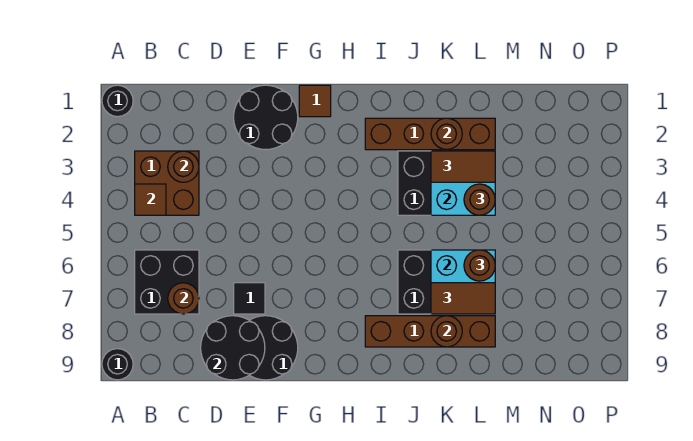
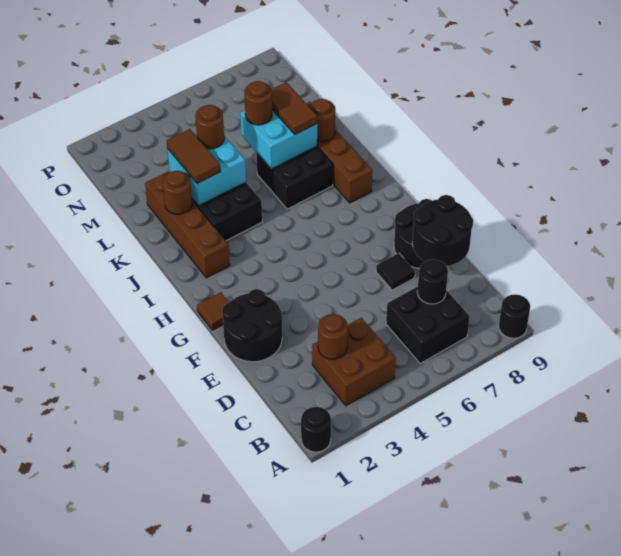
brown 1x1 tile [135,184,166,215] -> none
brown 1x1 round brick [168,283,199,314] -> black 1x1 round brick [417,259,448,304]

